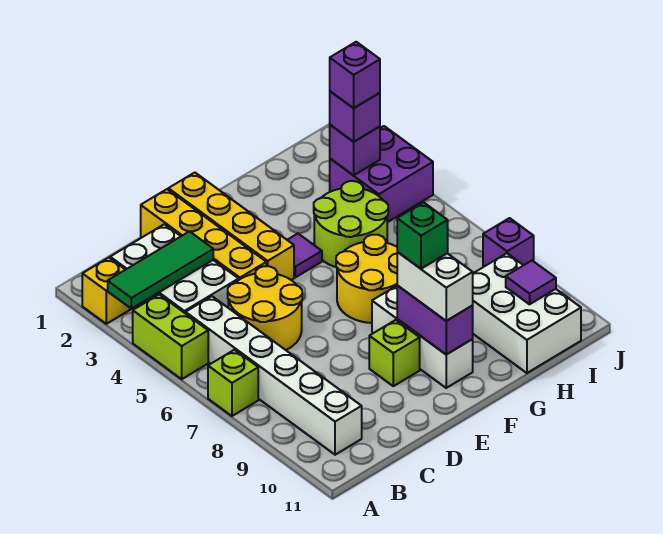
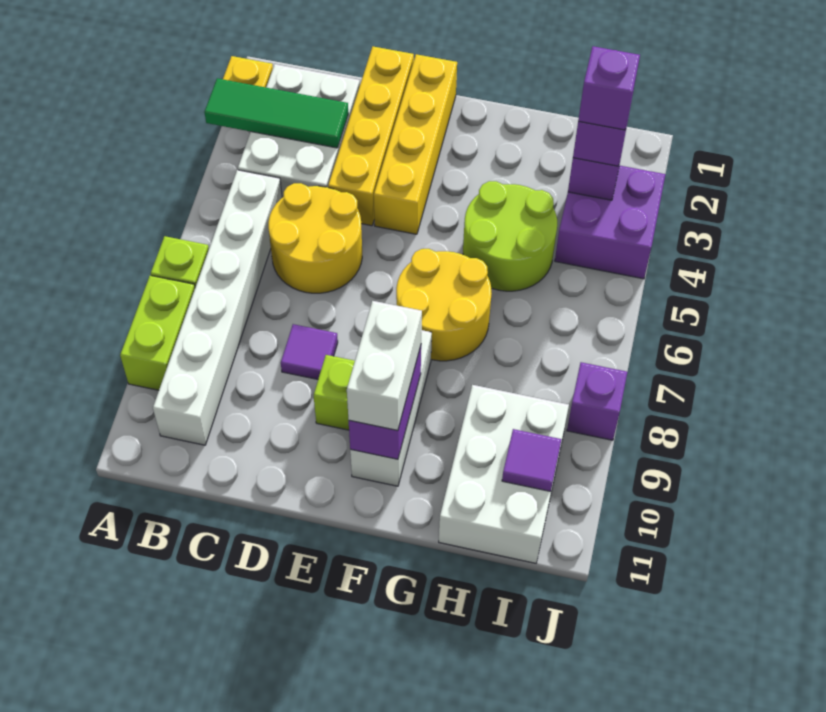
lime 1x2 brick [133,295,208,379] -> lime 1x2 brick moved to [120,275,195,390]
purple 1x1 tile [288,234,322,277] -> purple 1x1 tile moved to [281,324,338,379]
green 1x1 brick [397,202,448,269] -> none

